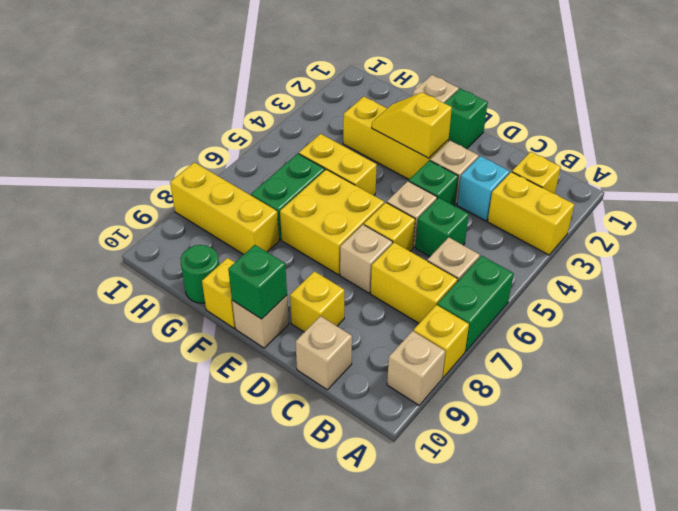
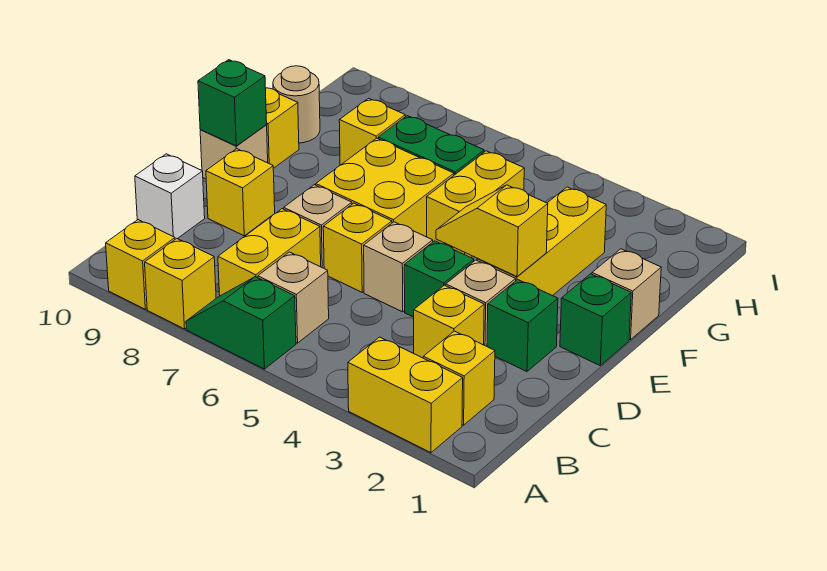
yellow 1x2 brick [488,172,574,255] -> yellow 1x2 brick turned to [348,337,463,453]
green 1x2 brick [437,256,514,351] -> green 1x2 slope [186,277,296,369]
tan 1x1 brick [387,331,445,405] -> yellow 1x1 brick [106,220,175,309]
cyan 1x1 brick [457,156,510,221] -> yellow 1x1 brick [414,285,484,358]
green 1x1 brick [415,198,469,256] -> green 1x1 brick moved to [487,280,558,372]
tan 1x1 brick [295,316,352,390] -> white 1x1 brick [135,154,205,239]
yellow 1x2 slope [372,92,452,158] -> yellow 1x2 slope turned to [436,185,548,276]
yellow 1x3 brick [170,162,279,254] -> yellow 1x1 brick [339,98,405,165]
green 1x1 round brick [181,245,219,303] -> tan 1x1 round brick [273,66,320,143]

